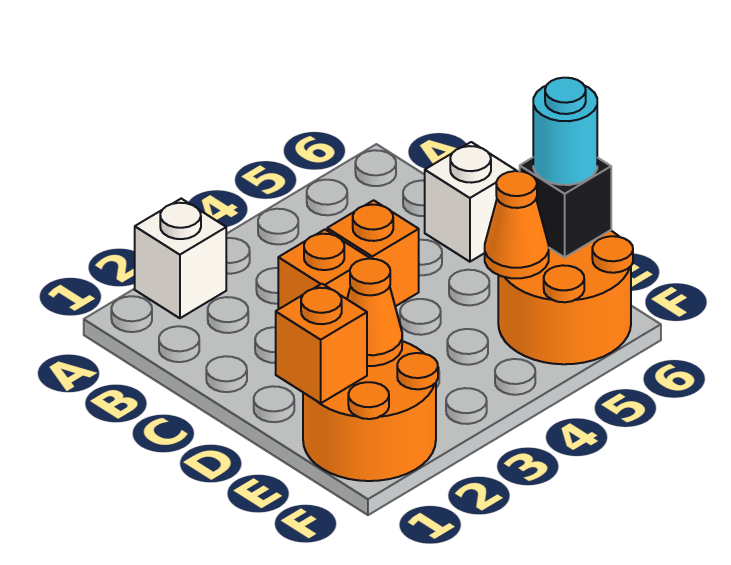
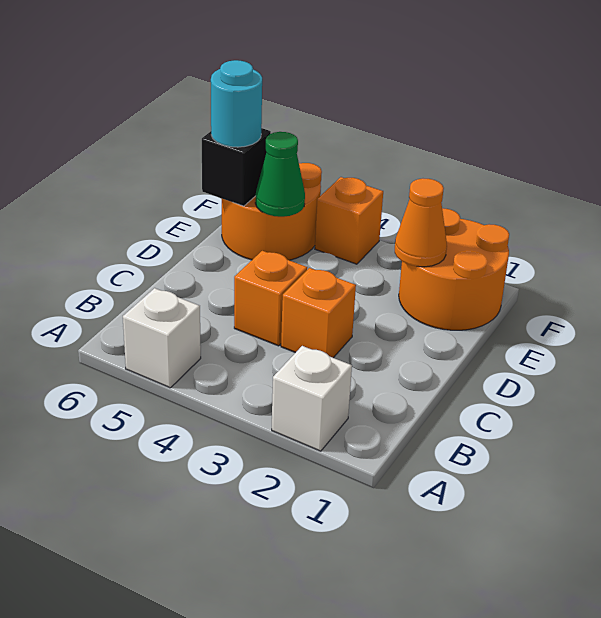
white 1x1 brick [425,142,516,262] -> white 1x1 brick moved to [123,288,201,388]
orange 1x1 brick [276,284,367,403] -> orange 1x1 brick moved to [315,177,383,264]
orange 1x1 cone [485,171,549,278] -> green 1x1 cone [255,132,305,217]

